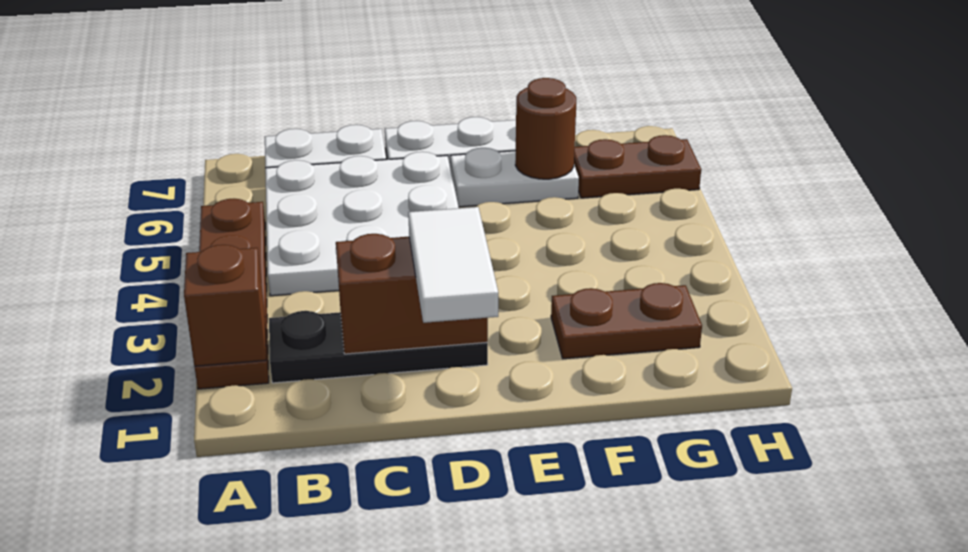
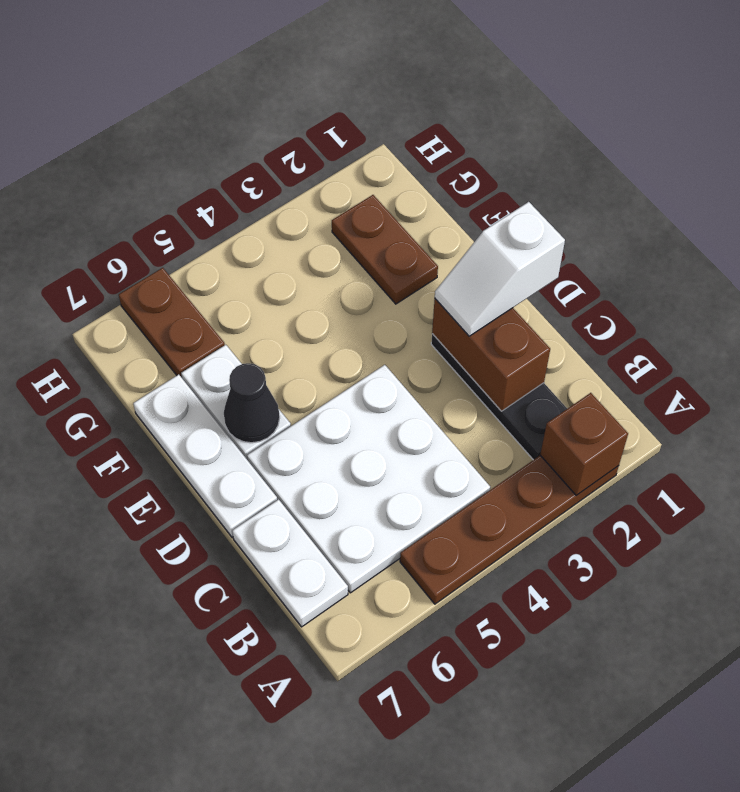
white 1x2 tile [408,207,498,323] -> white 1x2 slope [435,202,565,336]
none -> black 1x1 cone [224,363,280,443]
brown 1x1 round brick [515,78,576,179] -> none

